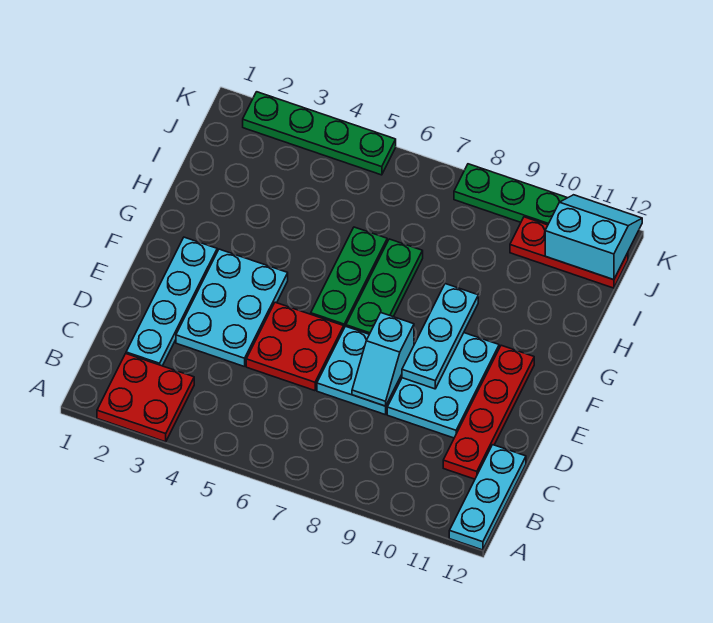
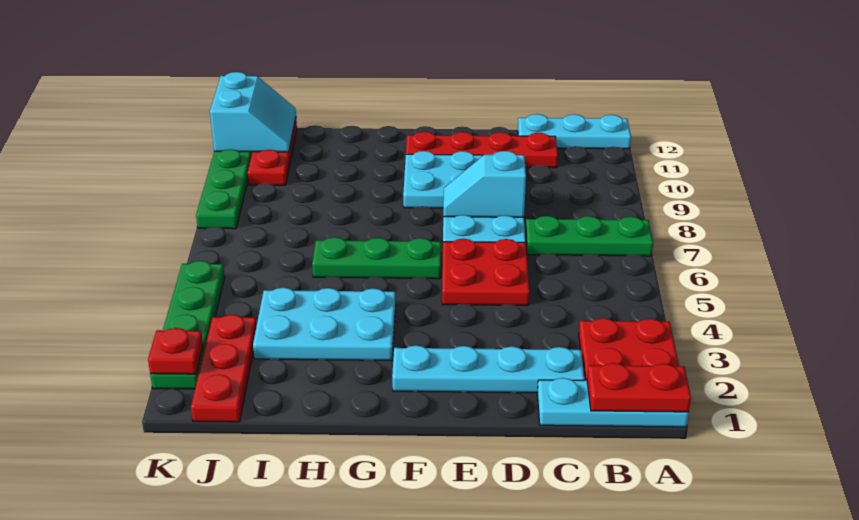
none -> red 1x2 plate [587,363,691,412]
cyan 2x3 plate [176,249,288,367] -> cyan 2x3 plate moved to [253,288,396,361]
cyan 1x2 slope [352,313,414,406] -> cyan 1x2 slope turned to [443,151,526,217]
cyan 1x3 plate [402,284,478,389] -> cyan 1x3 plate moved to [537,378,689,427]
green 1x3 plate [346,239,423,334] -> green 1x3 plate moved to [525,216,653,256]
none -> red 1x3 plate [191,314,257,422]
cyan 2x2 slope [545,195,642,280] -> cyan 2x2 slope turned to [210,72,296,152]
none -> red 1x1 plate [148,328,203,374]

